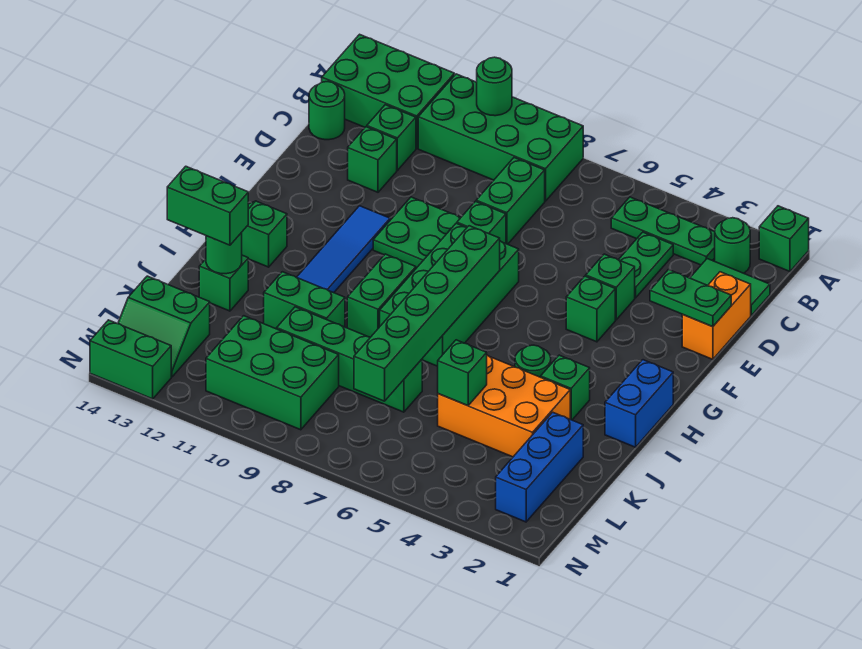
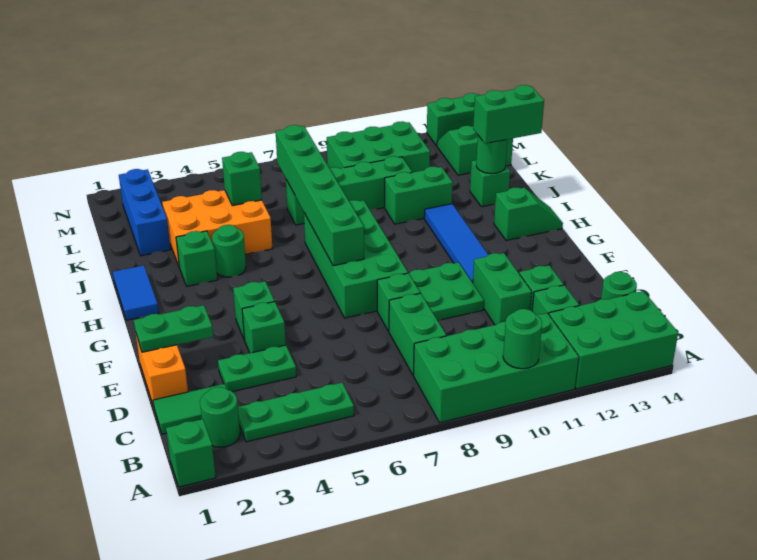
green 1x2 plate [619,232,673,298] -> green 1x2 plate turned to [218,345,296,392]
blue 1x2 brick [605,360,673,447] -> blue 1x2 tile [113,265,159,320]
green 1x2 brick [347,254,416,337] -> green 1x2 brick moved to [473,253,532,325]

